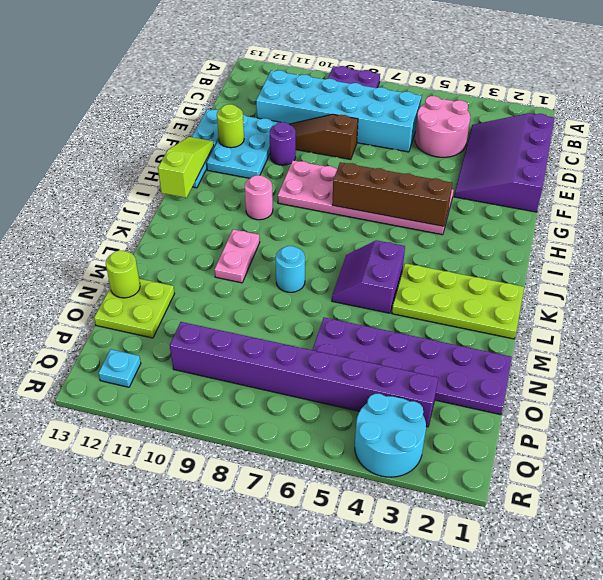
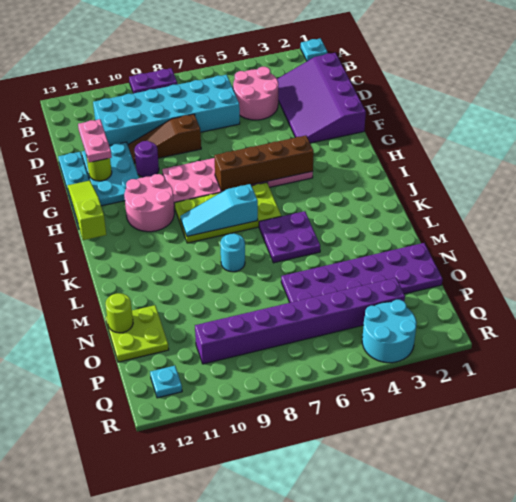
none -> cyan 1x1 plate [301,38,327,61]
pink 1x1 round brick [245,175,273,220] -> pink 2x2 round brick [124,174,174,232]
none -> cyan 1x3 slope [180,184,258,236]
lime 2x4 plate [392,263,524,339] -> lime 2x4 plate moved to [174,182,281,243]
purple 2x2 slope [332,240,405,313] -> purple 2x2 plate [259,211,320,263]
pink 1x2 plate [214,229,260,283] -> pink 1x2 plate moved to [78,119,112,162]

